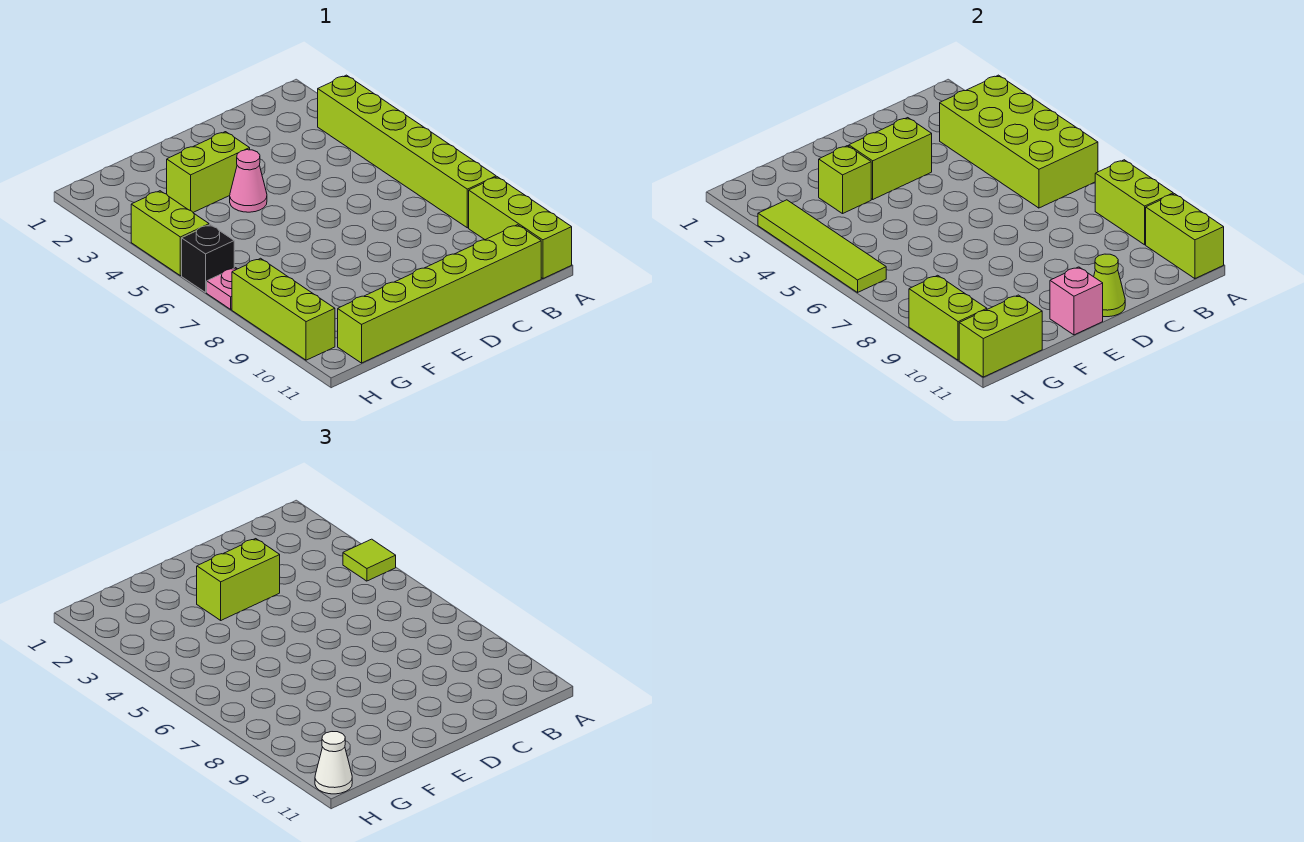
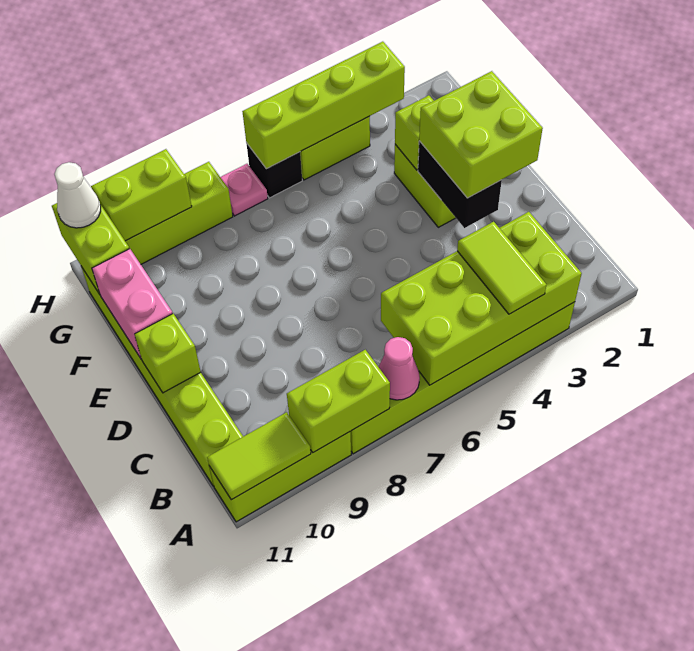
lime 1x1 tile [343,539,396,581] -> lime 1x2 tile [457,222,546,314]
lime 1x2 brick [1146,194,1224,279] -> lime 1x2 tile [207,412,311,500]
lime 1x2 brick [849,118,932,199] -> black 1x2 brick [418,141,502,228]
lime 1x2 brick [197,539,280,620] -> lime 2x2 brick [419,71,543,198]
lime 1x1 cone [1094,254,1125,317] -> lime 1x1 brick [135,314,201,393]
pink 1x1 cone [230,150,267,212] -> pink 1x1 cone moved to [379,337,420,400]
pink 1x1 brick [1050,267,1103,335] -> pink 1x2 brick [92,249,173,358]
lime 1x4 tile [758,200,886,292] -> lime 1x4 brick [242,42,405,169]

